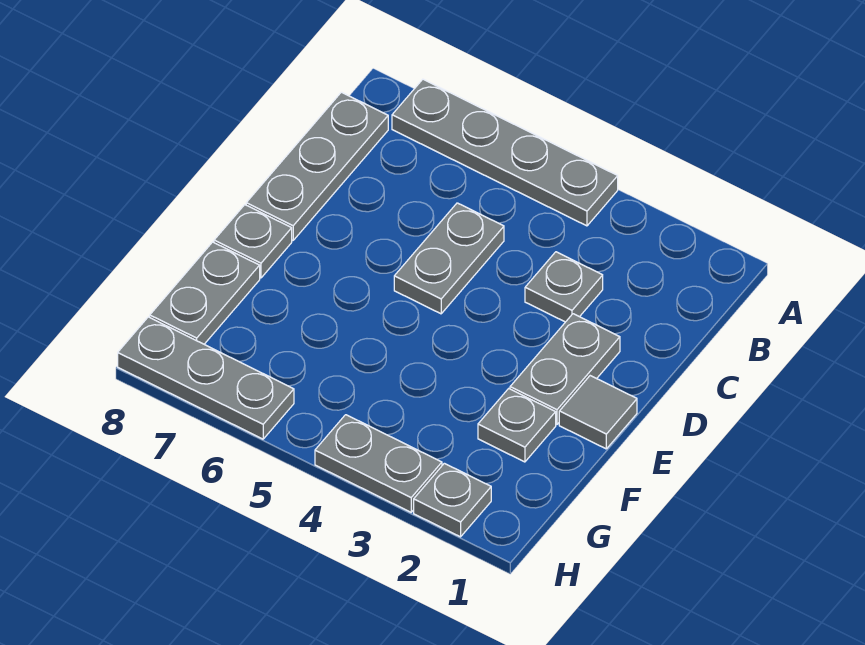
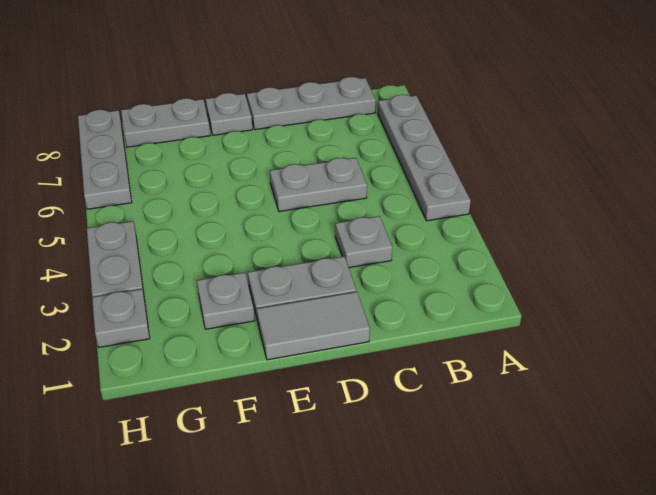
grey 1x1 tile [559,376,637,449] -> grey 1x2 tile [257,292,370,360]

